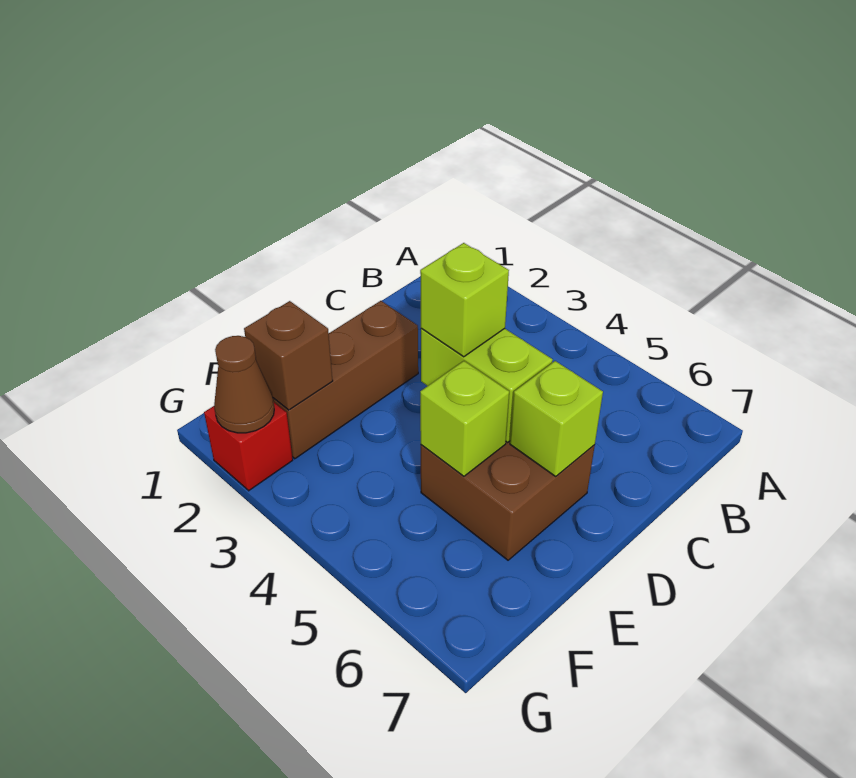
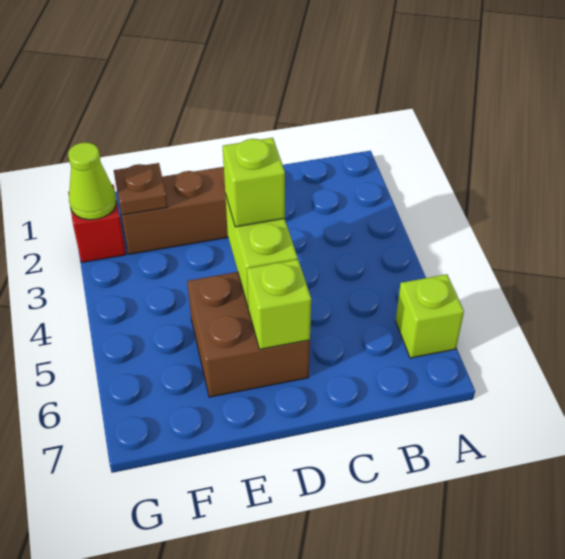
lime 1x1 brick [420,361,509,476] -> lime 1x1 brick moved to [395,274,464,358]
brown 1x1 brick [244,301,333,410] -> brown 1x1 plate [114,163,168,215]
brown 1x1 cone [214,336,274,433] -> lime 1x1 cone [68,142,116,220]

